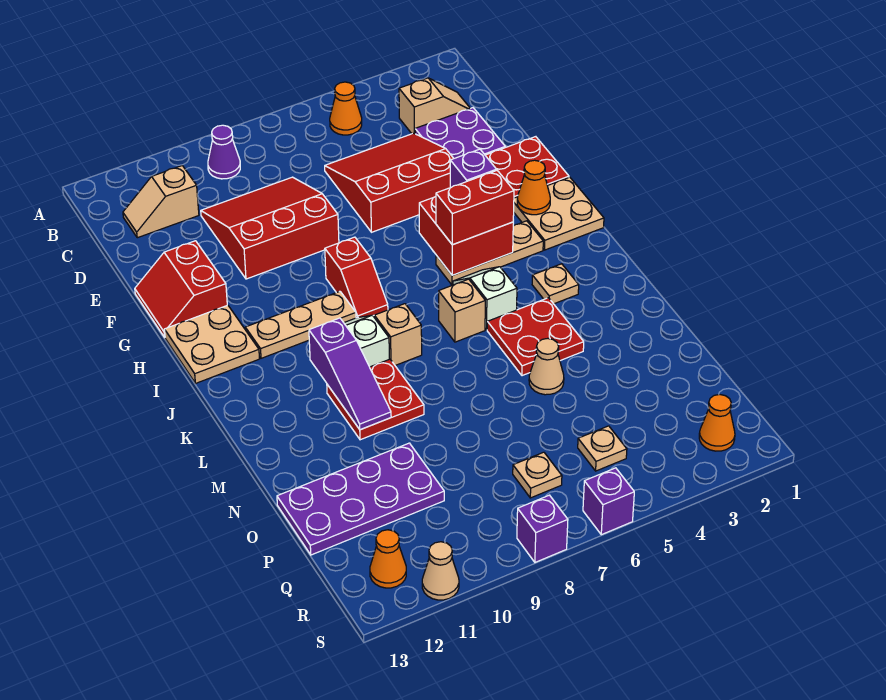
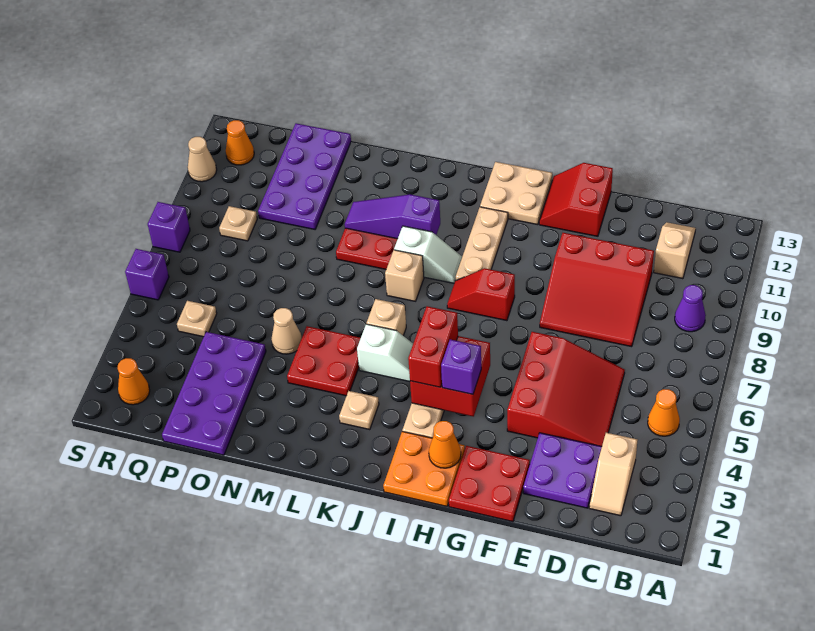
red 3x3 slope [201,177,339,279] -> red 3x3 slope turned to [540,233,654,347]
red 2x2 slope [135,241,227,337] -> red 2x2 slope turned to [539,163,613,236]
tan 2x2 plate [514,177,604,250] -> orange 2x2 plate [383,431,465,506]
none -> purple 2x4 plate [162,332,266,455]
tan 1x1 plate [513,452,562,498] -> tan 1x1 plate moved to [219,206,257,241]

